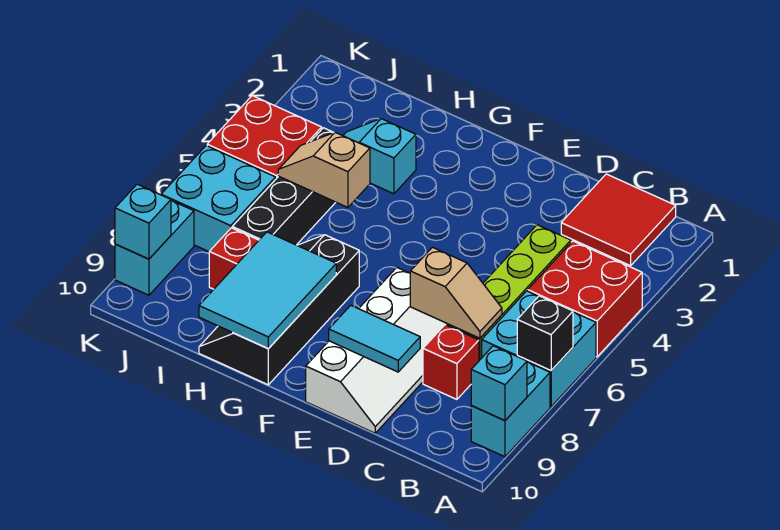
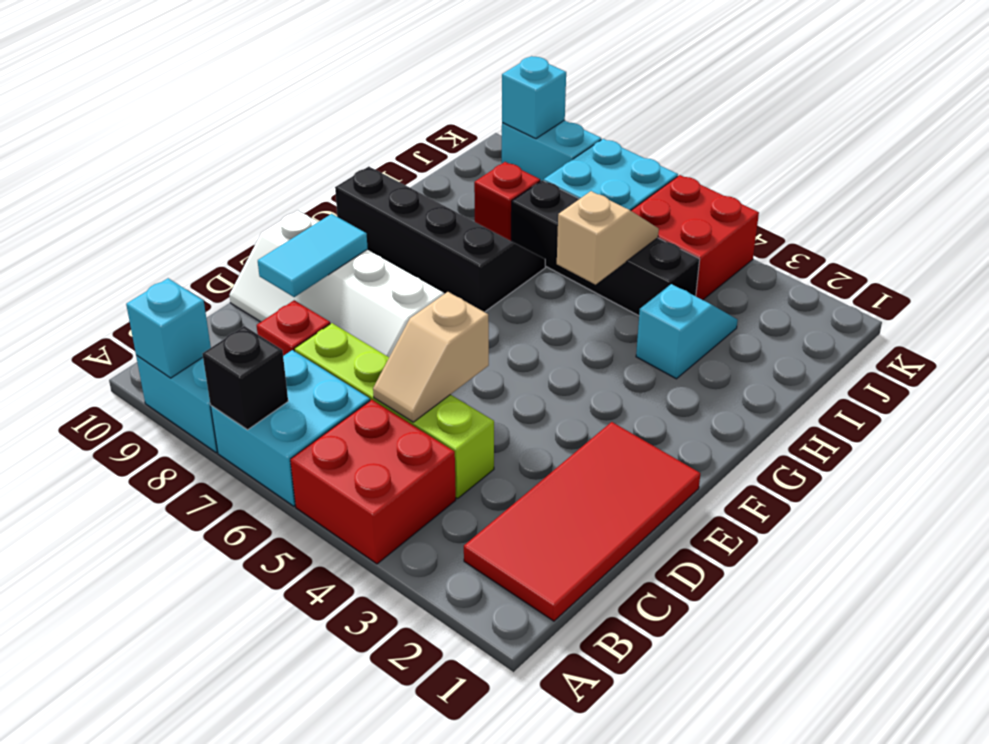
red 2x2 tile [561,174,676,266] -> red 2x4 tile [464,422,700,621]
tan 1x2 slope [410,247,502,338] -> tan 1x2 slope moved to [373,292,489,422]
cyan 2x3 tile [199,232,336,349] -> none

